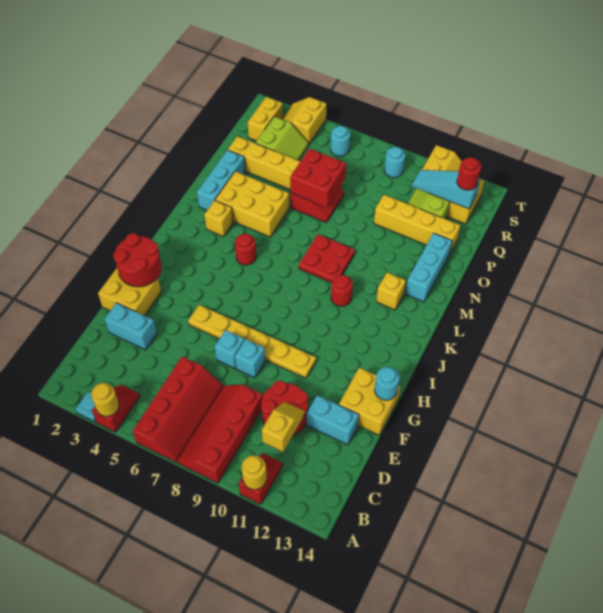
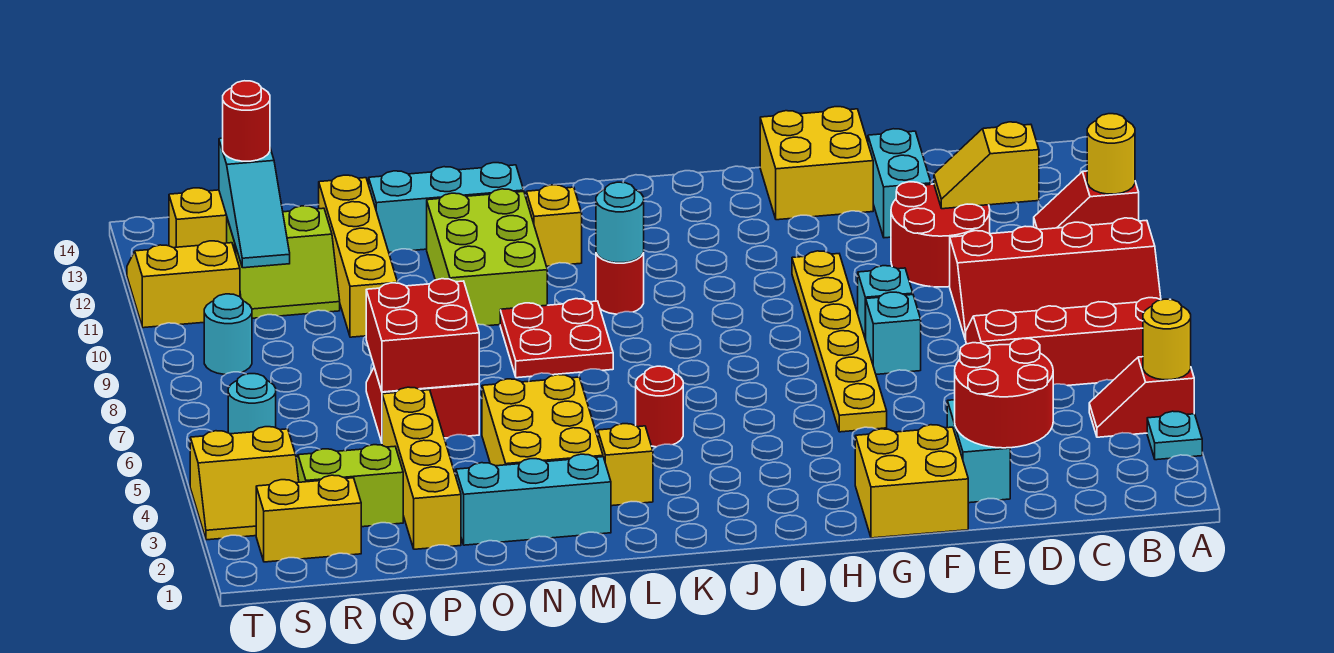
red 2x2 round brick [113,233,162,287] -> red 2x2 round brick moved to [955,338,1053,448]
cyan 1x1 round brick [375,367,399,400] -> cyan 1x1 round brick moved to [596,182,644,263]
none -> lime 2x3 brick [427,189,547,326]

